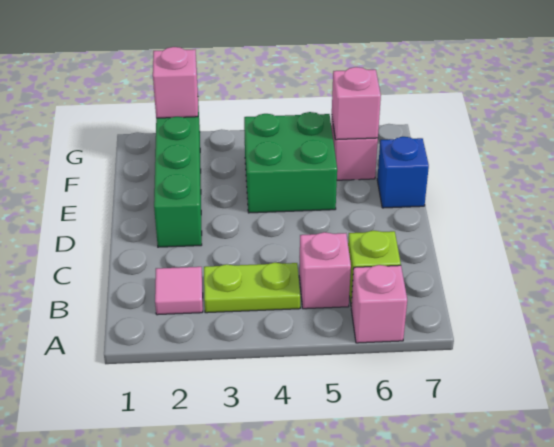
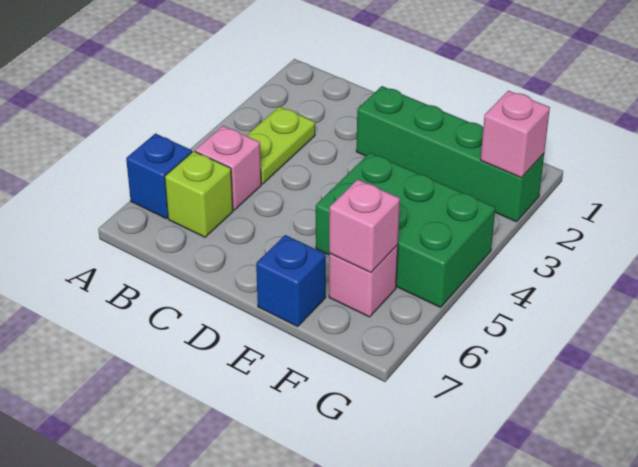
pink 1x1 brick [351,265,407,343] -> blue 1x1 brick [126,134,192,219]
pink 1x1 tile [155,267,203,315] -> none
green 2x2 brick [244,112,337,213] -> green 2x3 brick [316,153,495,307]

